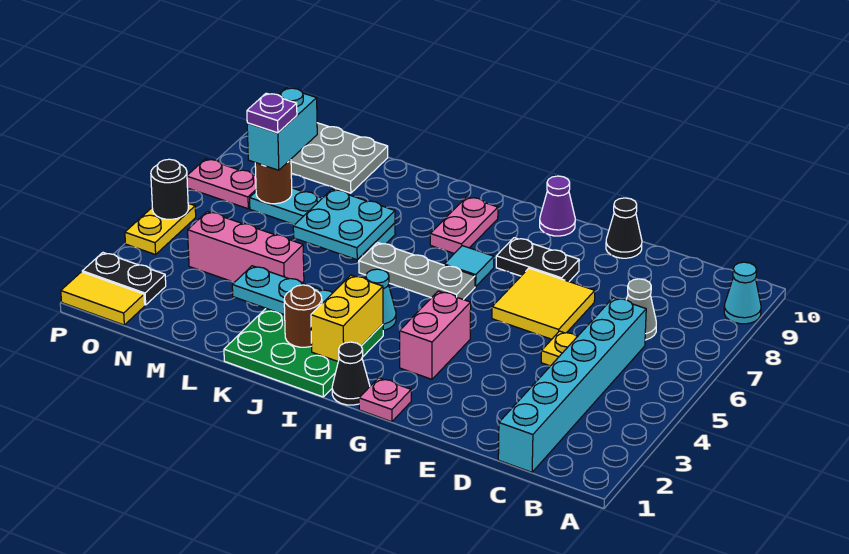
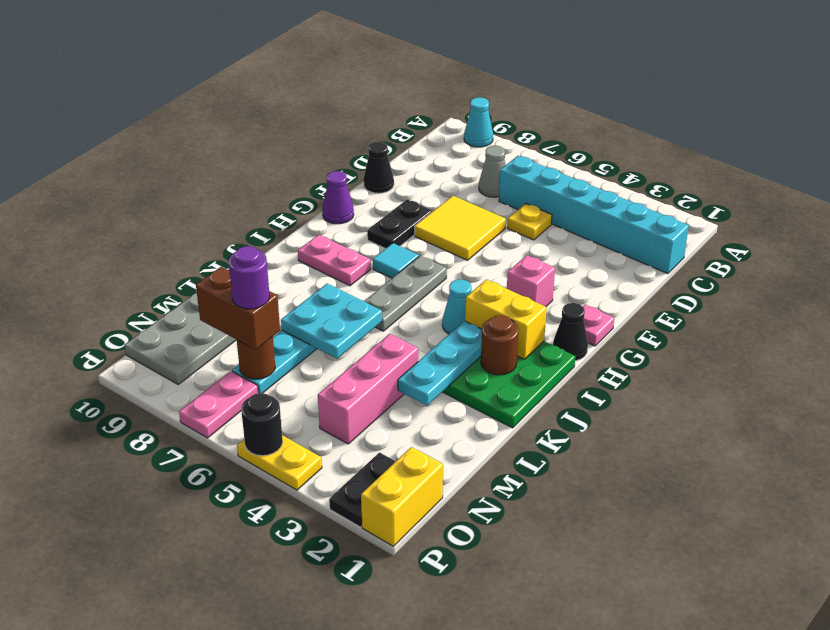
pink 1x2 brick [400,291,471,379] -> pink 1x1 brick [507,255,555,306]
cyan 1x2 brick [247,88,317,170] -> brown 1x2 brick [196,267,280,349]
purple 1x1 plate [247,93,297,133] -> purple 1x1 round brick [229,246,270,309]
yellow 1x2 tile [61,272,145,325] -> yellow 1x2 brick [361,447,443,546]

